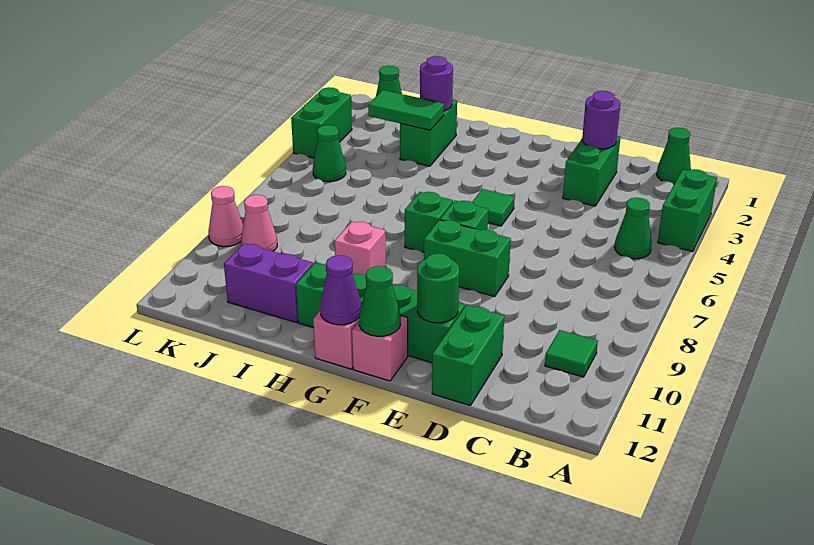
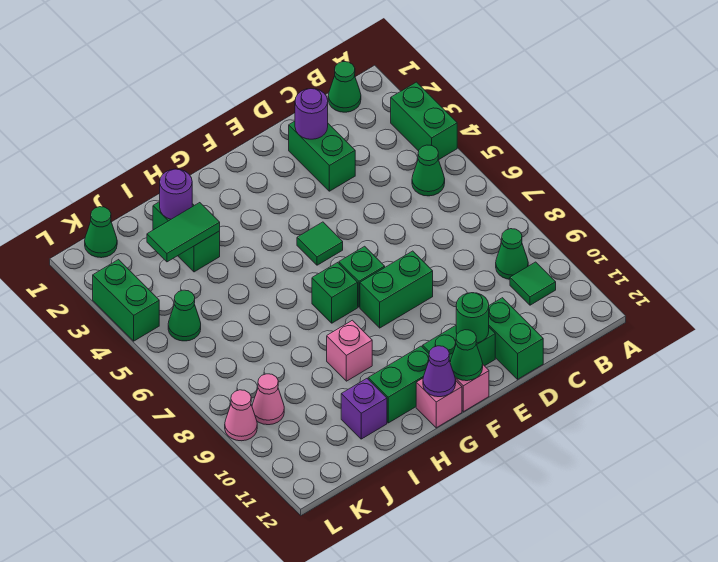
none -> green 1x1 cone [496,229,528,279]
purple 1x2 brick [224,243,313,323] -> purple 1x1 brick [341,379,387,439]

